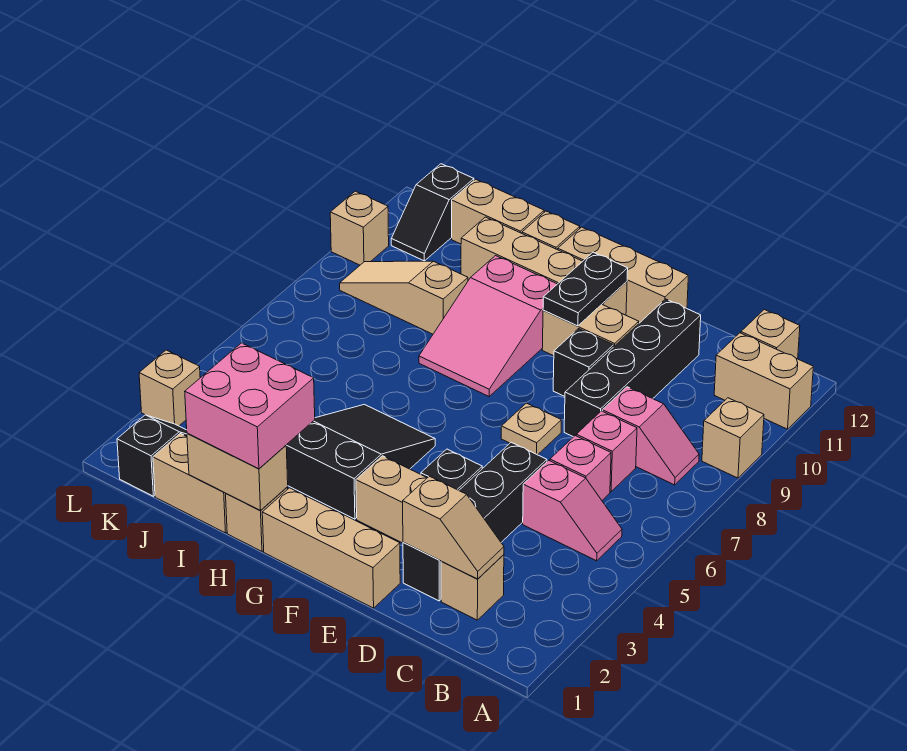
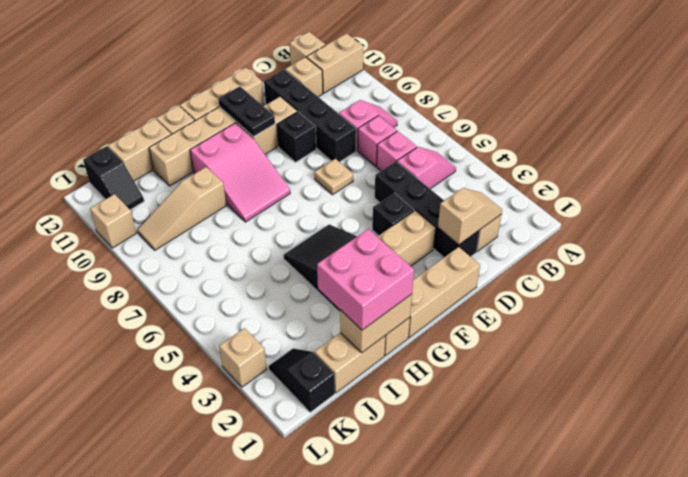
tan 1x1 brick [702,398,764,478] -> tan 1x1 brick moved to [286,57,323,97]

